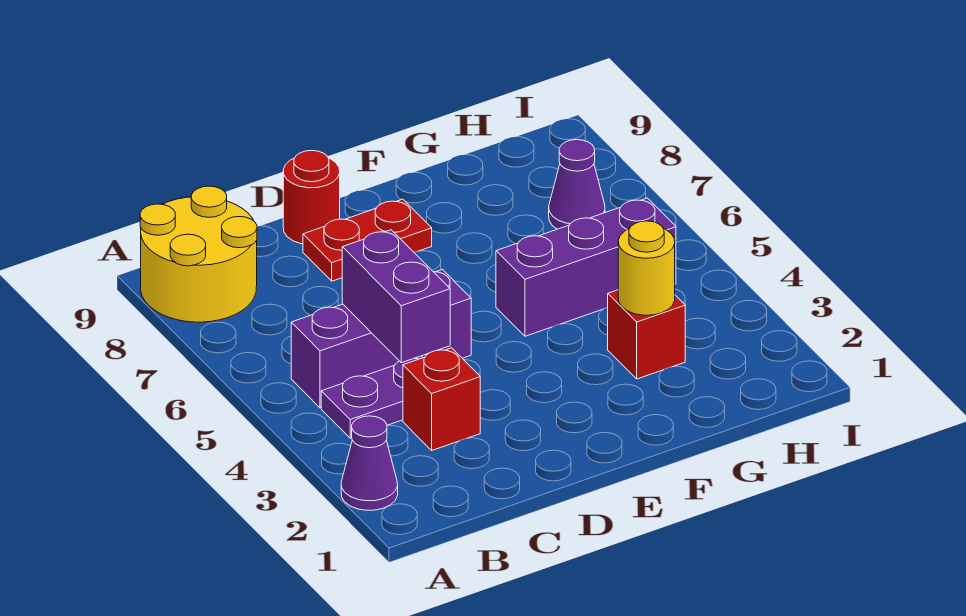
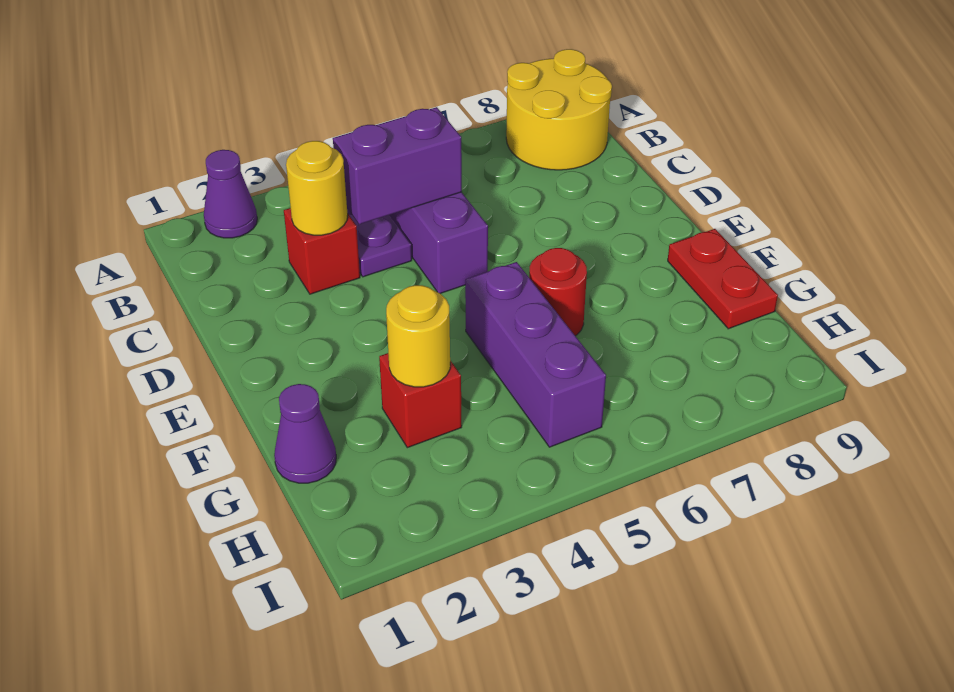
none -> yellow 1x1 round brick [286,141,348,235]
red 1x2 plate [303,199,432,281] -> red 1x2 plate moved to [668,229,778,329]
red 1x1 round brick [283,150,340,244] -> red 1x1 round brick moved to [529,248,587,336]
purple 1x1 cone [549,140,605,229] -> purple 1x1 cone moved to [274,384,336,483]

